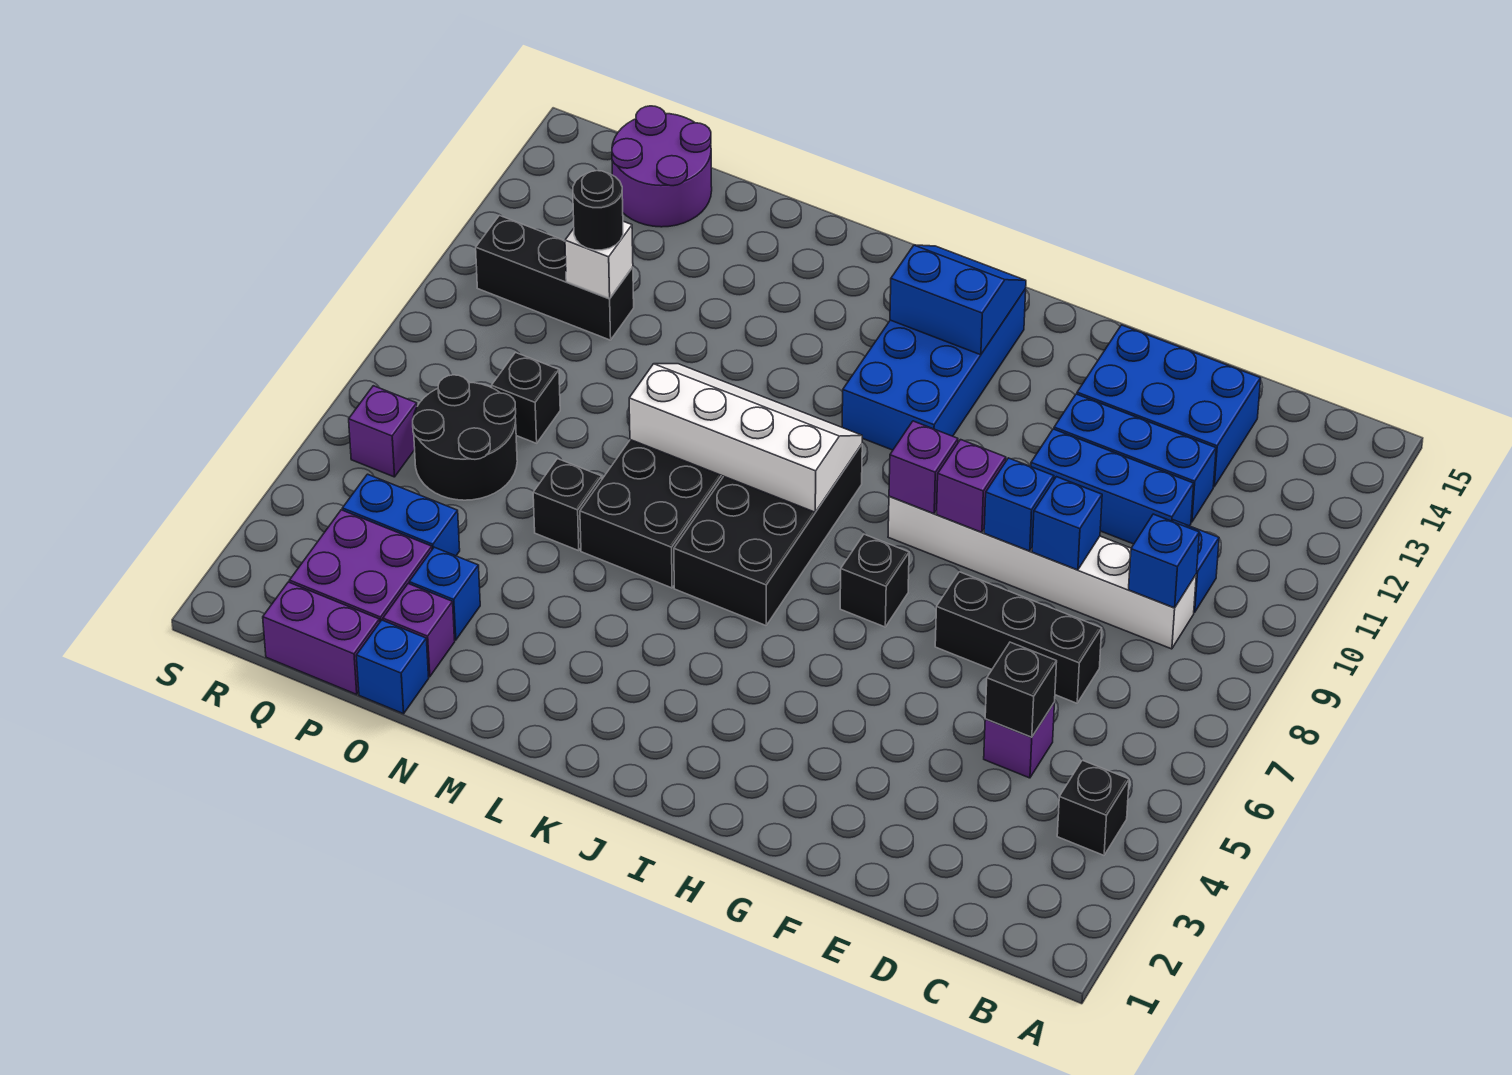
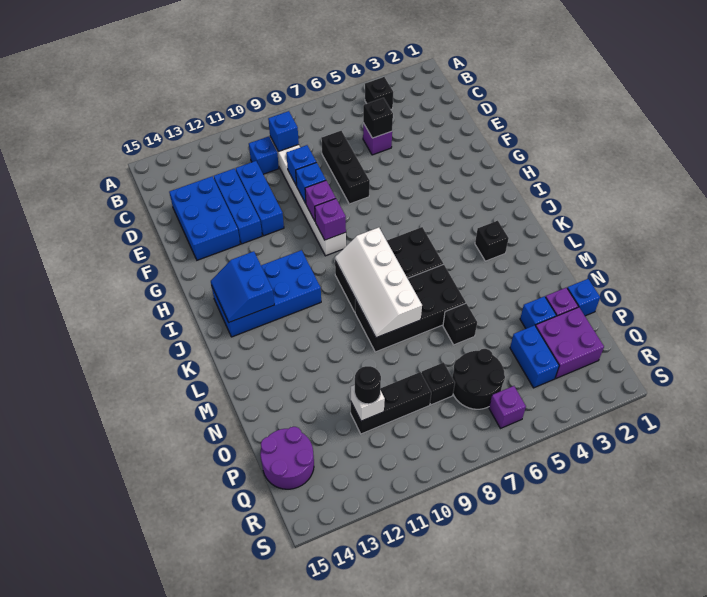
black 1x1 brick [840,534,909,627] -> black 1x1 brick moved to [475,221,509,261]
purple 1x2 brick [263,582,380,694] -> none
black 1x3 brick [476,215,634,340] -> black 1x3 brick turned to [351,372,431,434]

